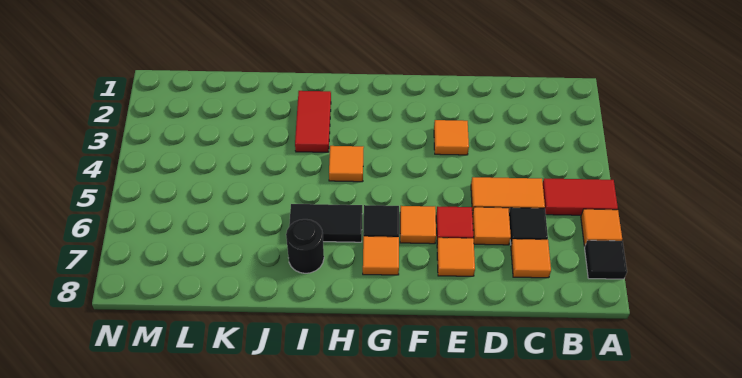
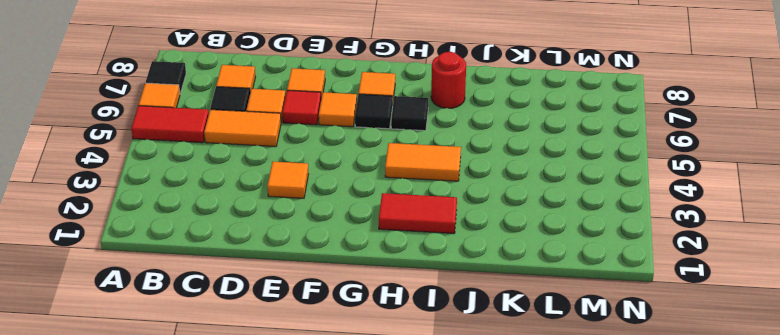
orange 1x1 tile [329,146,364,182] -> orange 1x2 tile [385,143,461,181]
black 1x2 tile [289,204,362,242] -> black 1x1 tile [391,96,428,131]
red 1x2 tile [295,91,331,152] -> red 1x2 tile turned to [379,193,457,234]
black 1x1 round brick [286,219,324,273] -> red 1x1 round brick [431,52,466,108]

